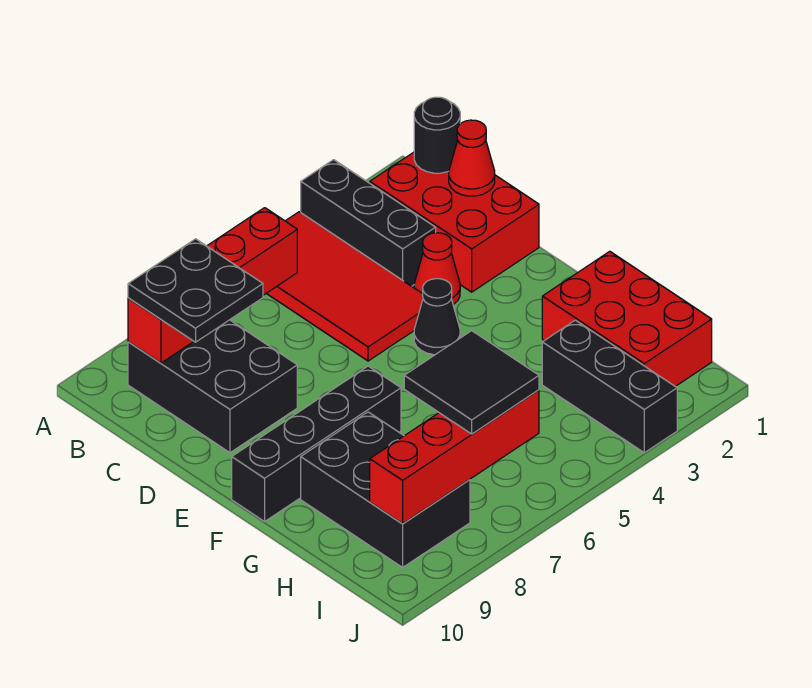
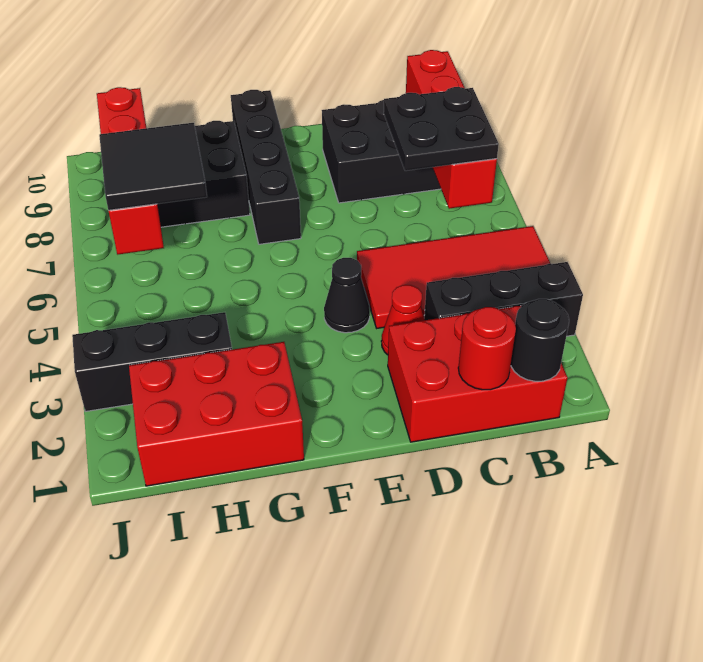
black 2x2 plate [128,239,263,342] -> black 2x2 plate moved to [384,87,499,171]
red 1x1 cone [449,120,495,196] -> red 1x1 round brick [458,307,516,390]

